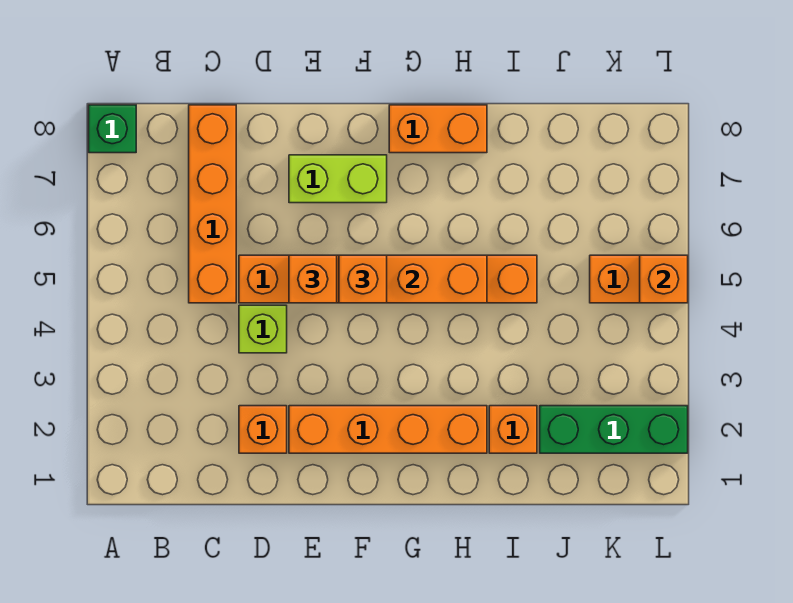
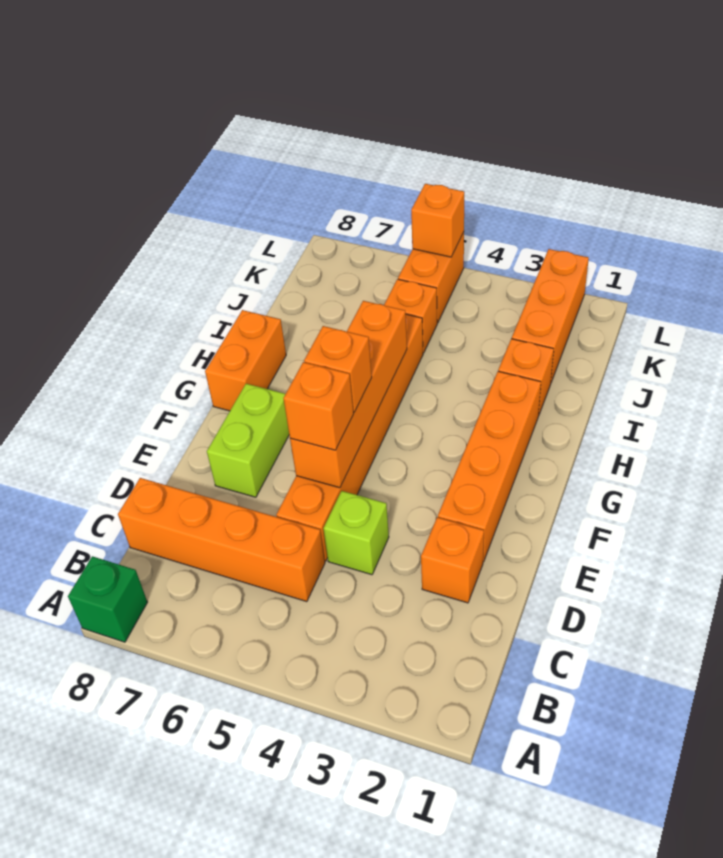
green 1x3 brick [540,406,688,453] -> orange 1x3 brick [512,249,589,382]
none -> orange 1x1 brick [384,279,437,353]

